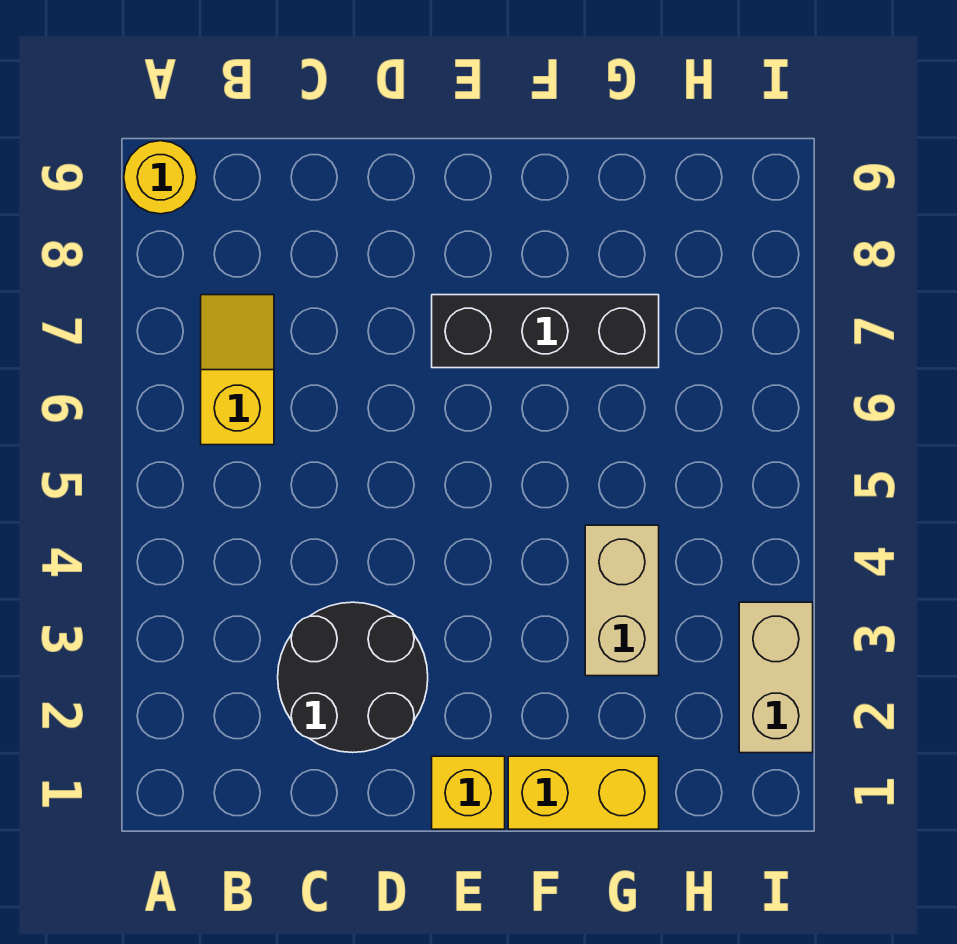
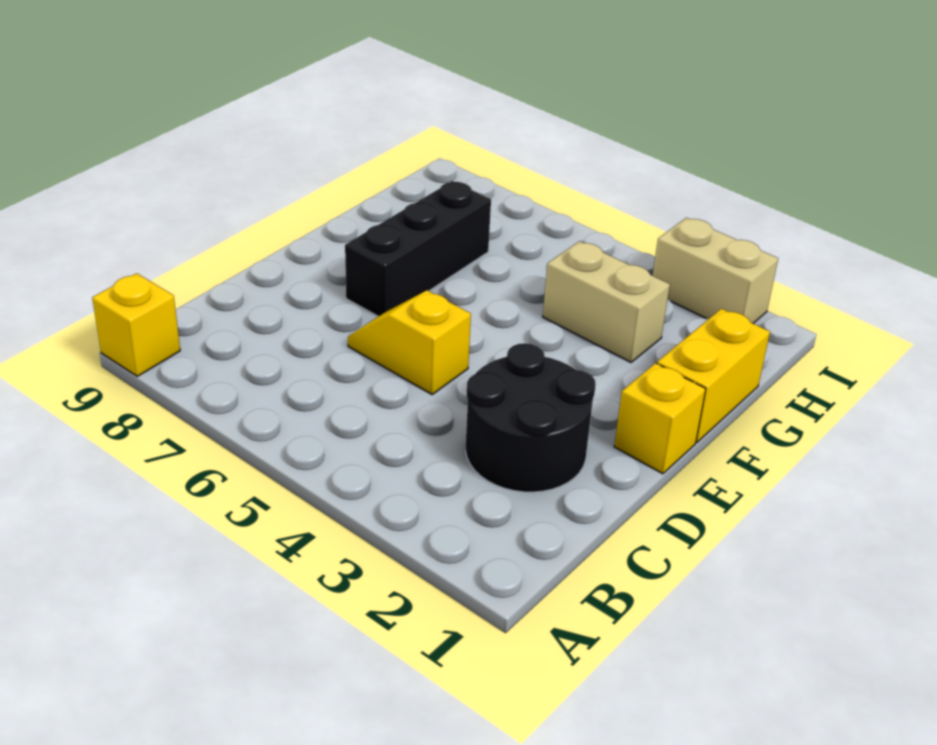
yellow 1x1 round brick [124,141,197,214] -> yellow 1x1 brick [92,273,180,376]
yellow 1x2 slope [201,295,274,445] -> yellow 1x2 slope moved to [348,290,471,394]

